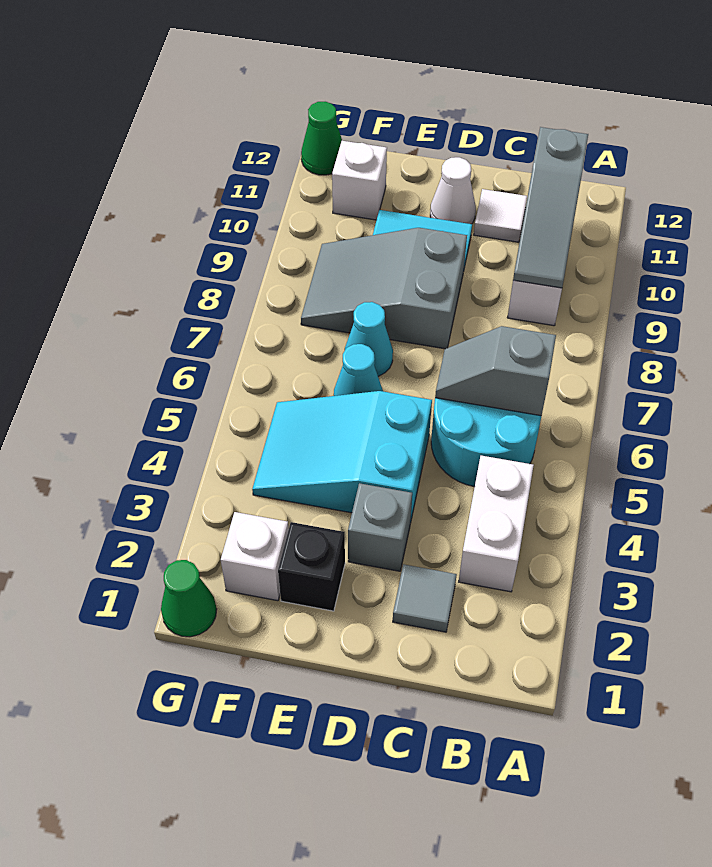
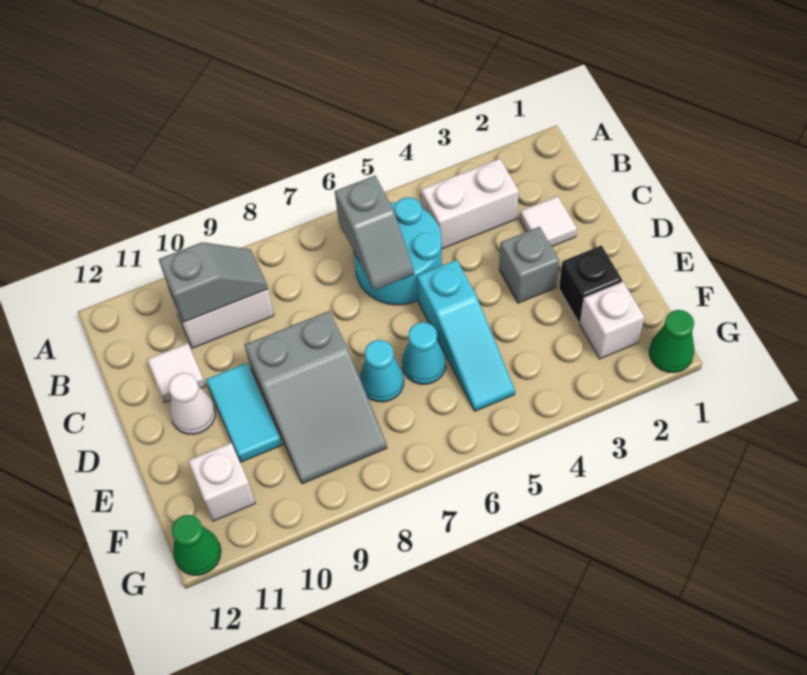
grey 1x3 slope [513,127,588,288] -> grey 1x2 slope [159,242,268,322]
grey 1x1 tile [393,564,457,632] -> white 1x1 tile [520,196,577,247]
cyan 2x3 slope [252,391,432,523] -> cyan 1x3 slope [417,260,515,411]

